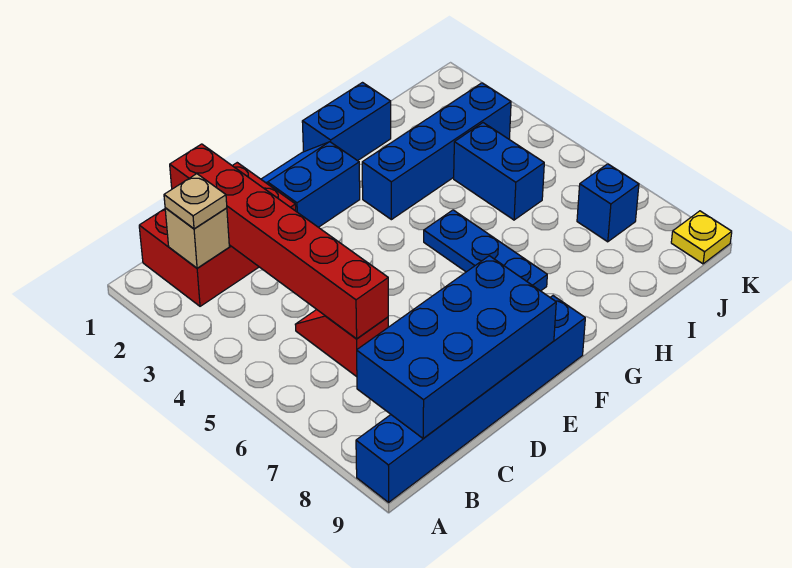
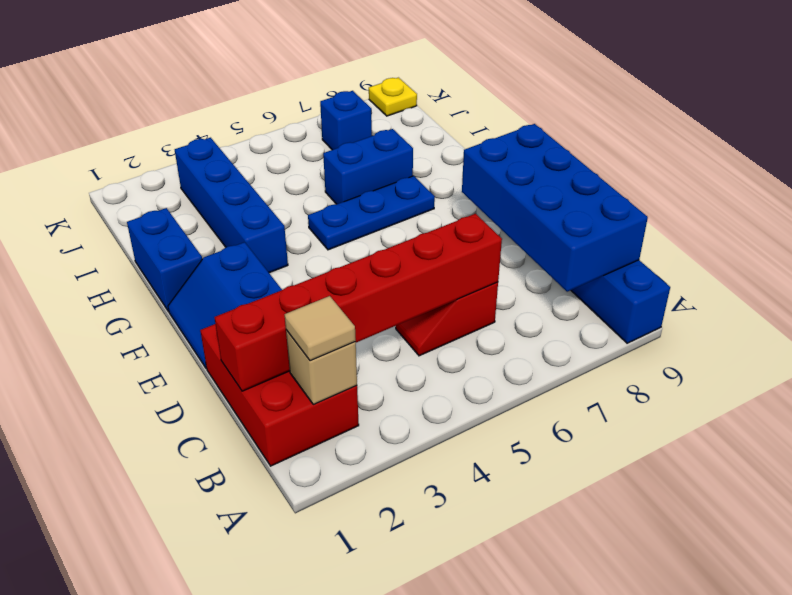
tan 1x1 plate [164,174,227,229] -> tan 1x1 tile [285,296,356,361]
blue 1x2 brick [454,123,544,220] -> blue 1x2 brick moved to [323,129,413,204]

